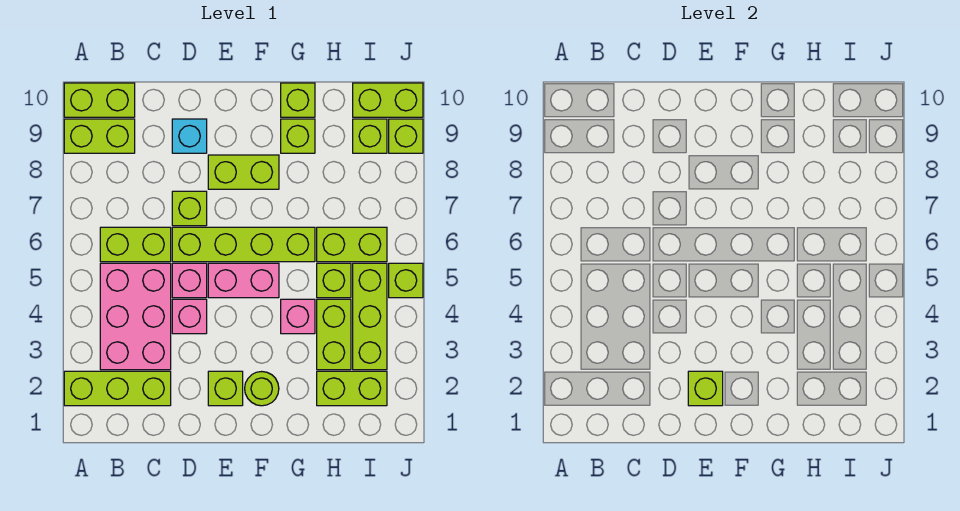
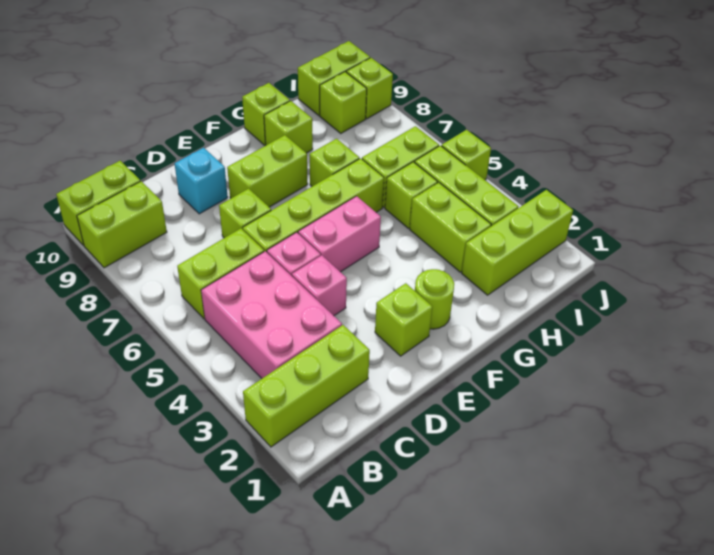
lime 1x1 brick [688,371,723,406] -> lime 1x1 brick moved to [310,139,359,186]
pink 1x1 brick [281,299,315,334] -> none
lime 1x2 brick [317,371,387,406] -> lime 1x3 brick [462,190,573,295]

